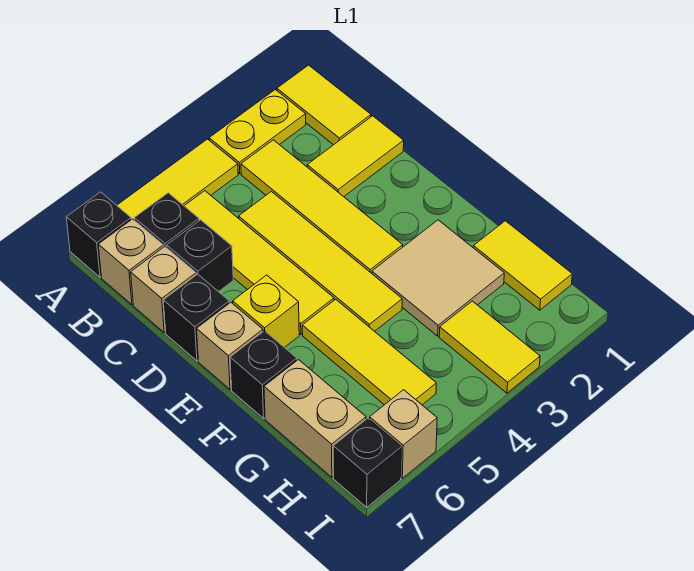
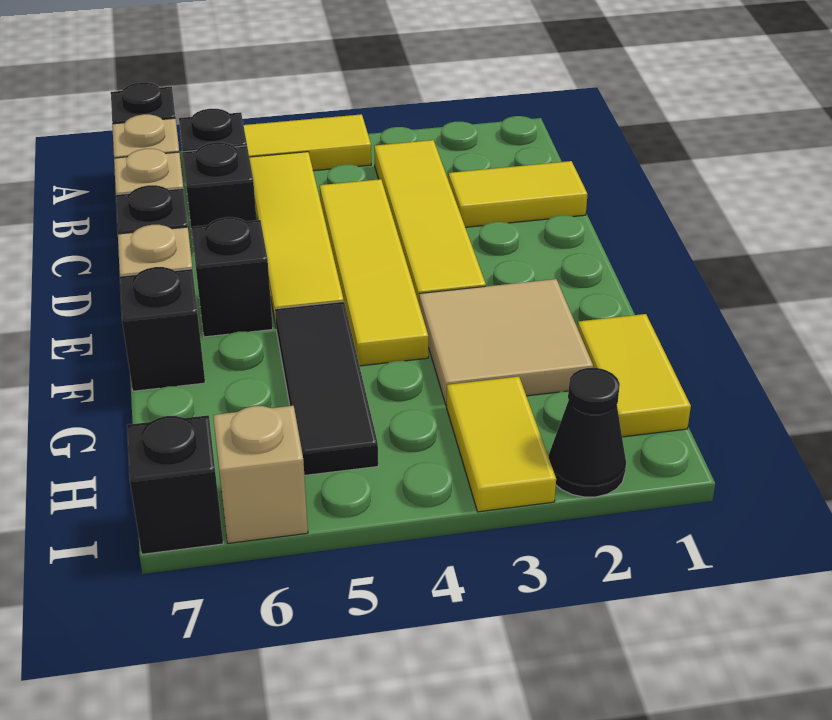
yellow 1x2 tile [277,65,371,145] -> none
yellow 1x2 plate [209,90,306,174] -> none
yellow 1x1 brick [233,275,299,347] -> black 1x1 brick [191,217,273,337]
yellow 1x3 tile [302,299,436,405] -> black 1x3 tile [275,302,378,475]
tan 1x2 brick [264,360,366,477] -> none
none -> black 1x1 cone [549,368,626,497]

